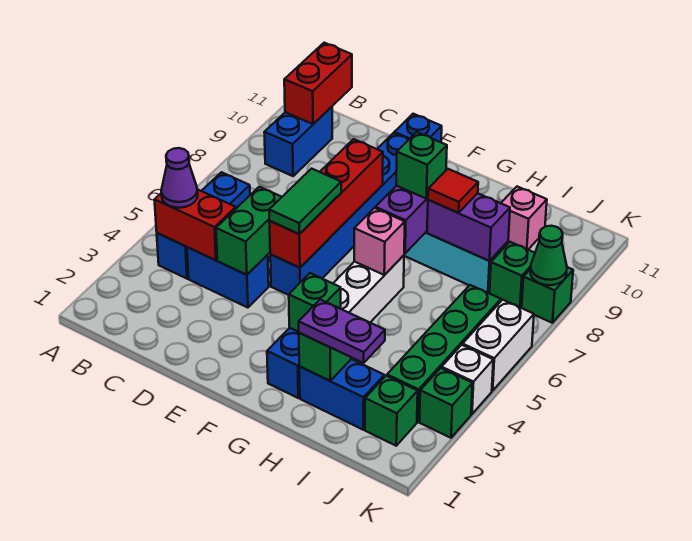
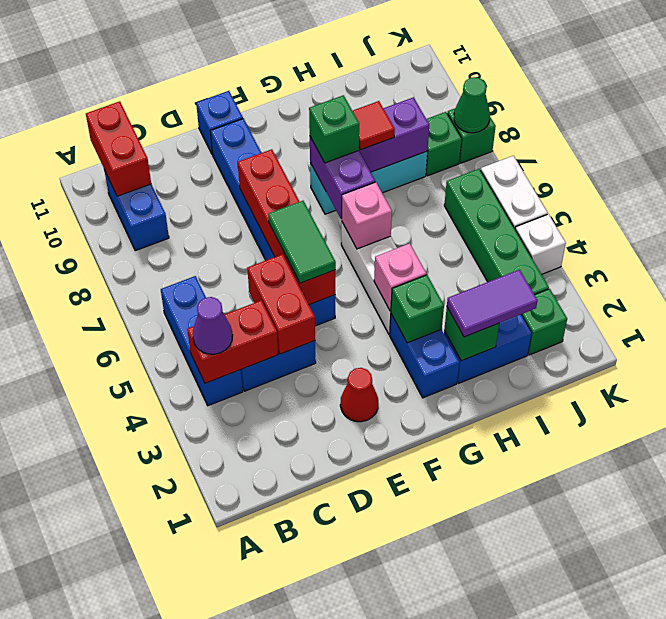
green 1x2 brick [216,187,281,275] -> red 1x2 brick [247,254,315,354]
none -> red 1x1 cone [340,368,378,422]
purple 1x2 plate [299,299,385,363] -> purple 1x2 tile [447,270,538,337]
pink 1x1 brick [501,187,547,249] -> pink 1x1 brick moved to [374,243,426,311]
green 1x1 brick [419,368,473,438] -> none

